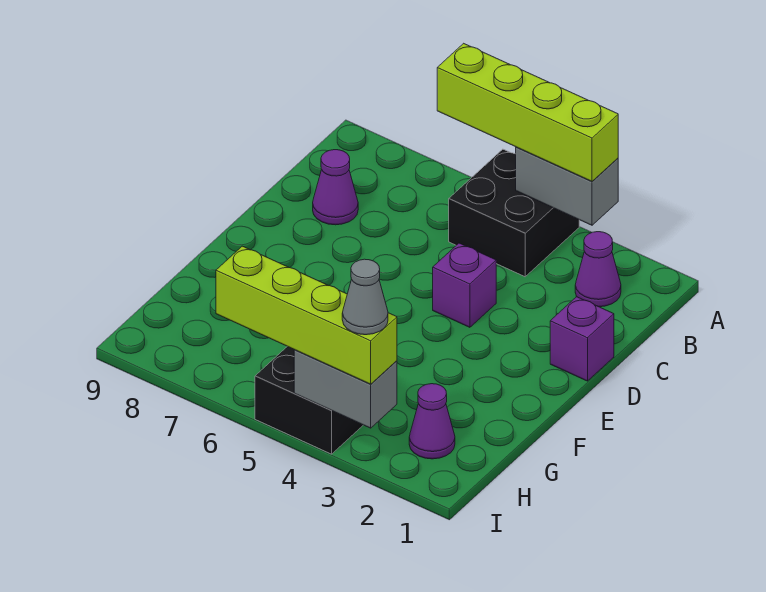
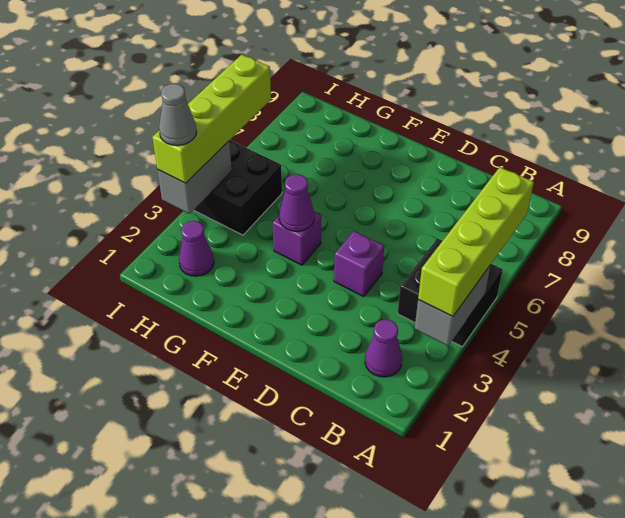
purple 1x1 cone [313,150,358,225] -> purple 1x1 cone moved to [279,174,314,231]
purple 1x1 brick [550,297,614,381] -> purple 1x1 brick moved to [272,212,321,265]

